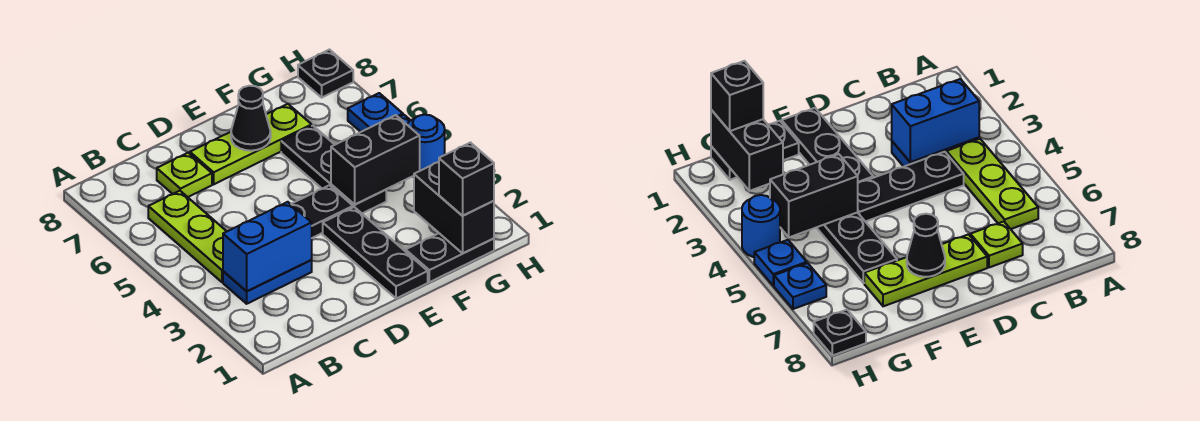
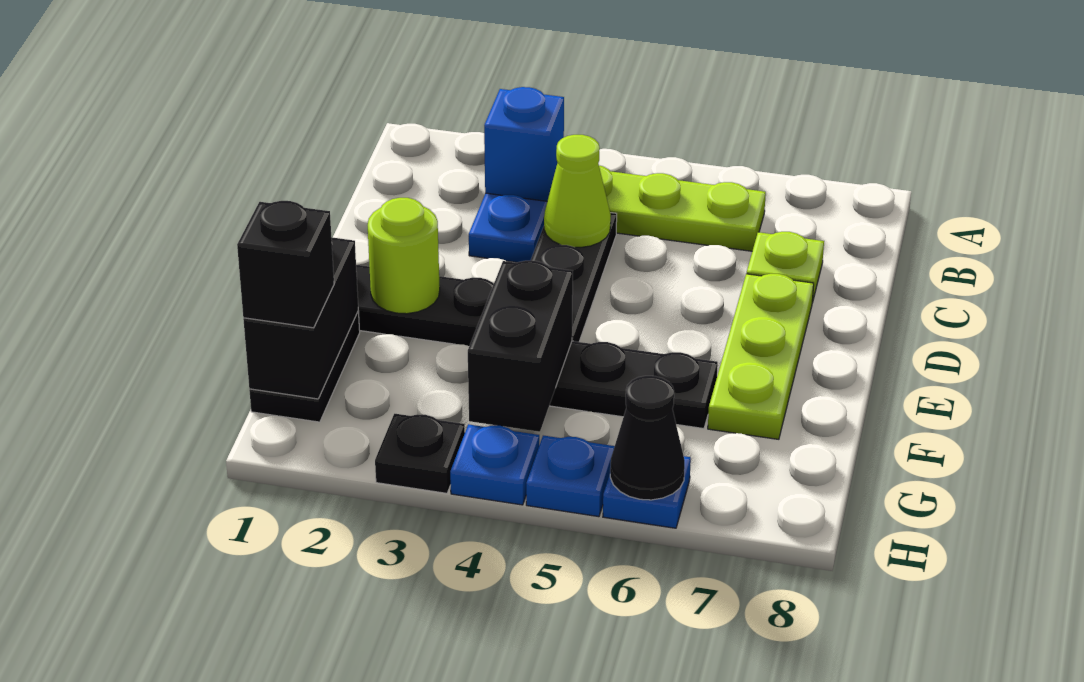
blue 1x2 brick [223,202,312,291] -> blue 1x1 brick [484,87,564,201]
none -> lime 1x1 cone [544,135,611,248]
none -> lime 1x1 round brick [368,198,440,314]
black 1x1 cone [231,86,271,151] -> black 1x1 cone moved to [610,376,685,500]
black 1x2 brick [414,162,494,253] -> black 1x2 brick turned to [243,237,358,399]
blue 1x1 round brick [407,115,445,177] -> blue 1x1 plate [450,424,539,505]
black 1x1 plate [298,50,353,97] -> black 1x1 plate moved to [375,414,465,493]

